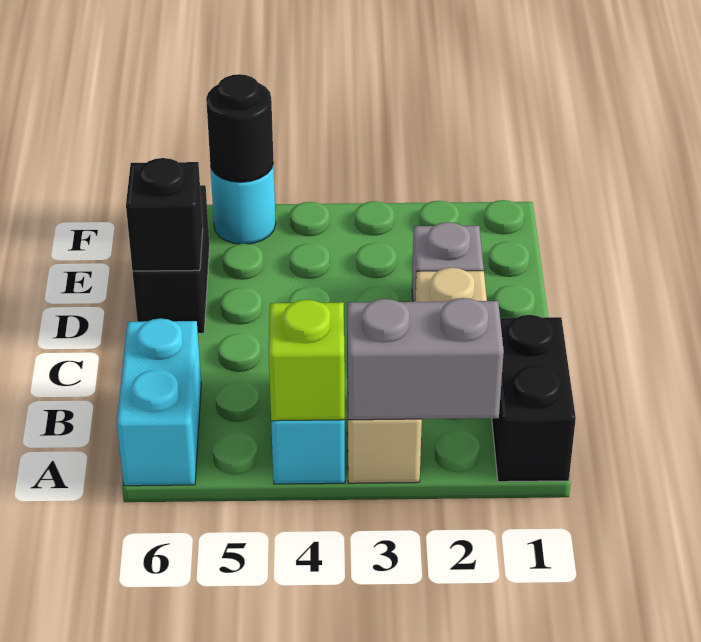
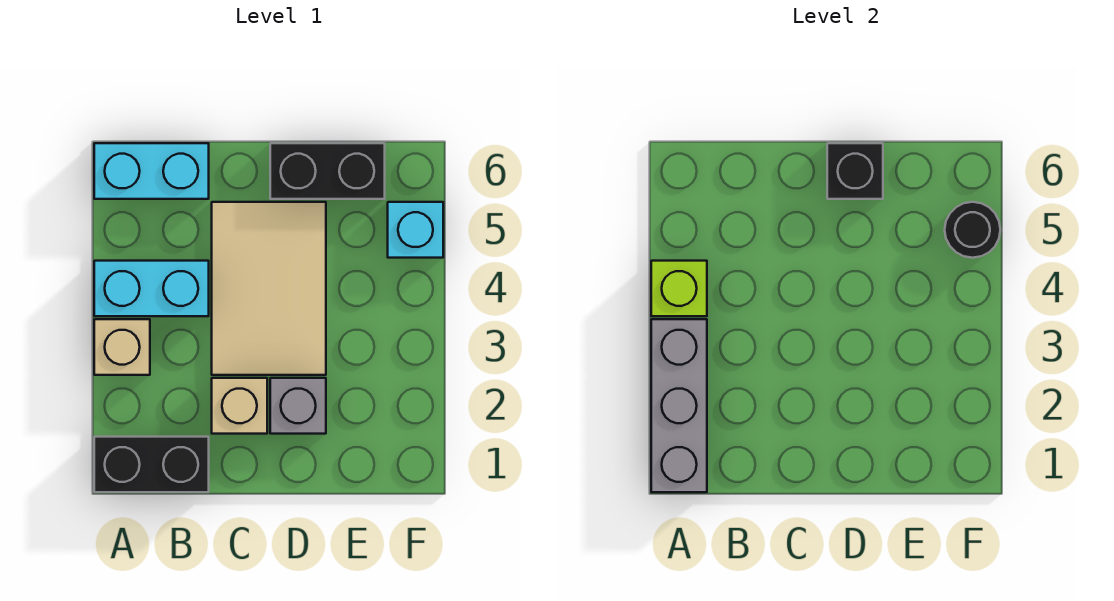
grey 1x2 brick [347,298,504,420] -> grey 1x3 brick [651,319,707,492]
none -> tan 2x3 tile [212,202,326,375]
cyan 1x1 round brick [210,164,276,244] -> cyan 1x1 brick [388,202,443,258]

